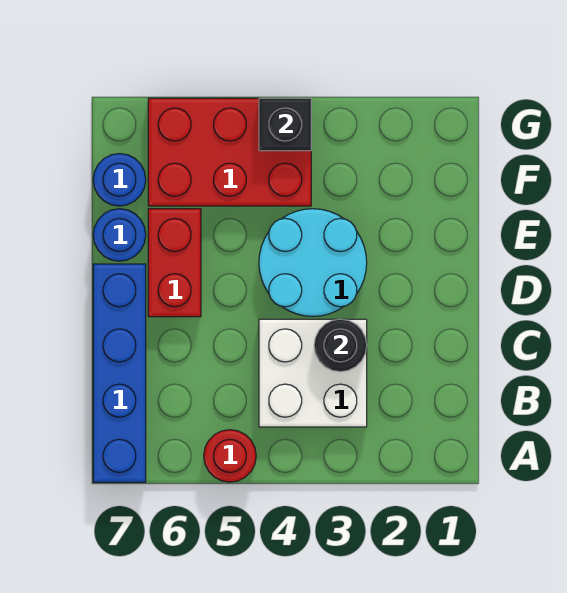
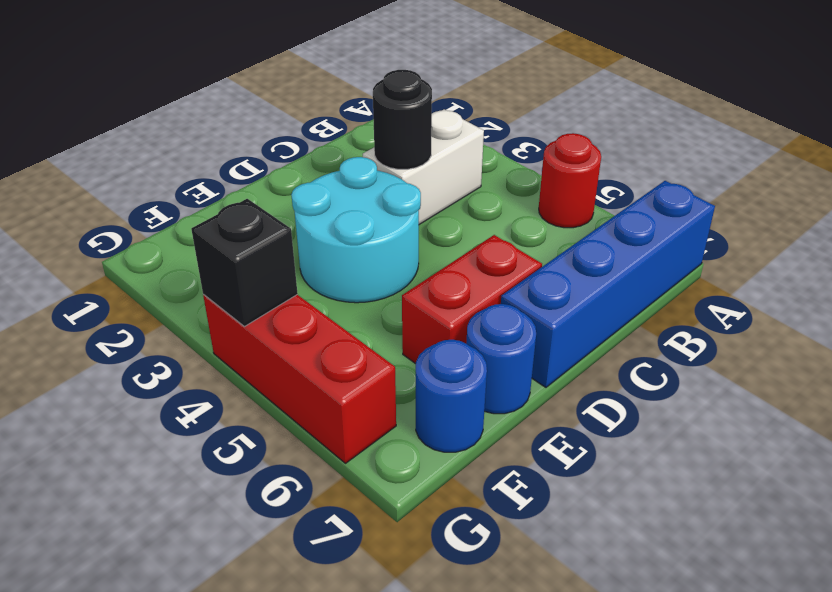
white 2x2 brick [259,319,367,427] -> white 1x2 brick [363,109,484,224]
red 2x3 brick [148,98,311,206] -> red 1x3 brick [203,294,396,463]

